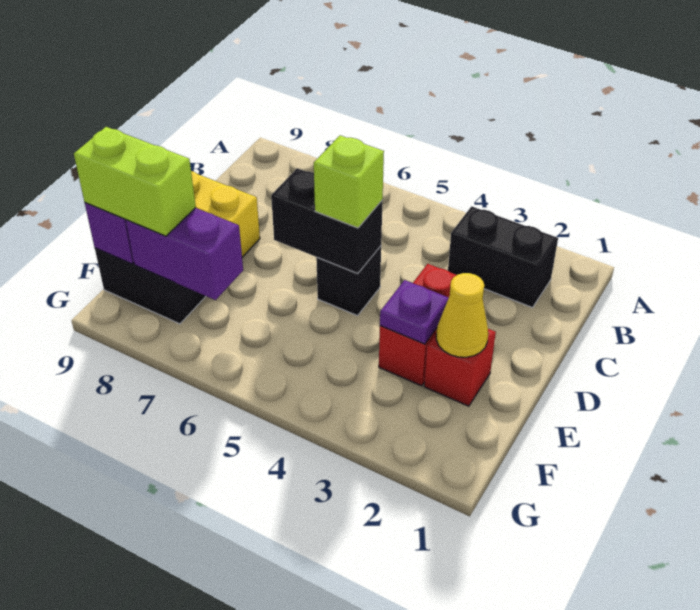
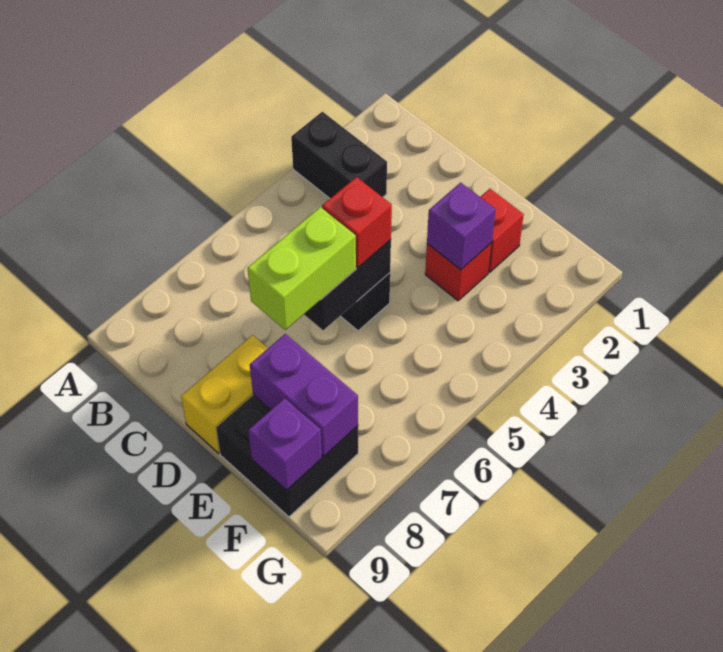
black 1x2 brick [448,206,558,308] -> black 1x2 brick turned to [291,112,387,198]
red 1x2 brick [379,264,456,386] -> red 1x1 brick [425,243,492,301]
lime 1x1 brick [314,136,384,228] -> red 1x1 brick [322,177,392,268]
yellow 1x1 cone [436,273,488,357] -> none
purple 1x1 plate [380,280,449,344] -> purple 1x1 brick [427,183,495,270]
purple 1x2 brick [126,208,243,300] -> purple 1x2 brick turned to [250,334,358,456]
lime 1x2 brick [74,127,196,236] -> lime 1x2 brick moved to [247,207,356,330]

